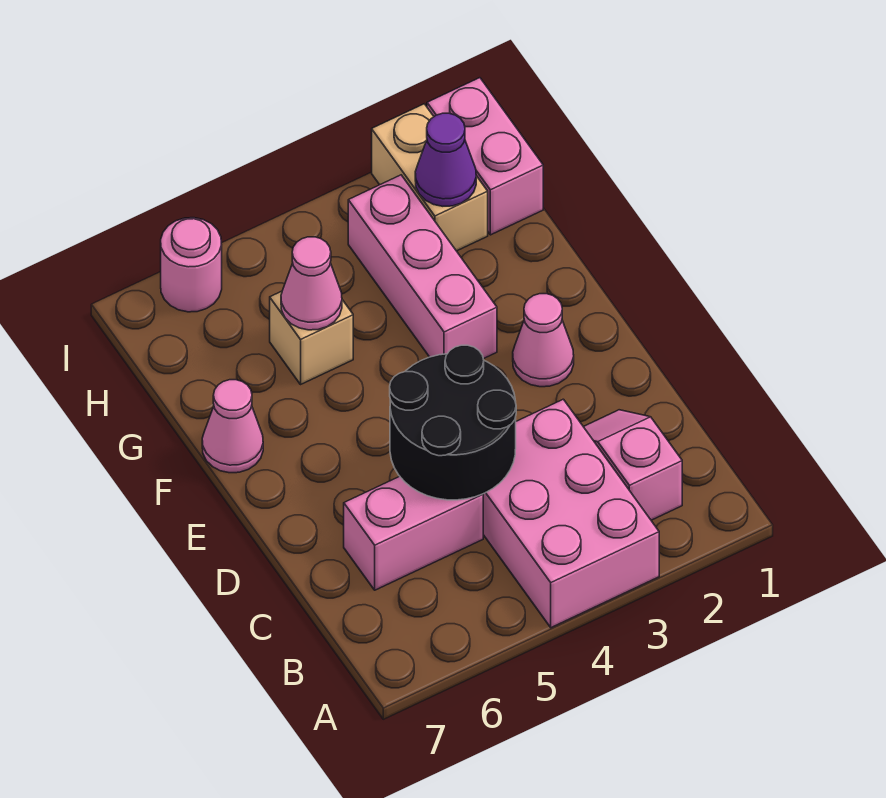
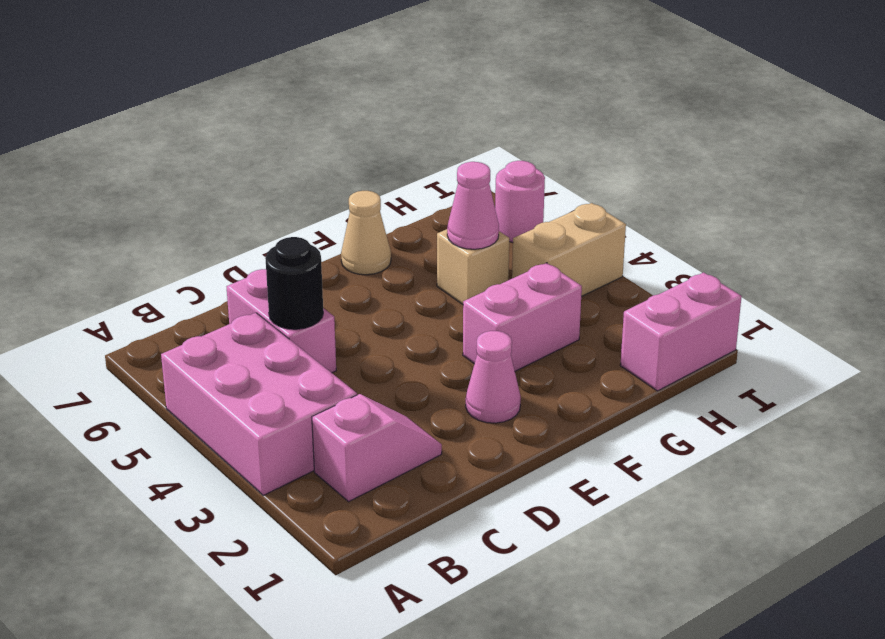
pink 2x3 brick [483,399,659,628] -> pink 2x3 brick turned to [161,313,357,495]
black 2x2 round brick [390,345,516,500] -> black 1x1 round brick [265,237,323,329]
pink 1x3 brick [348,175,497,359] -> pink 1x2 brick [463,263,582,371]
pink 1x1 cone [202,380,263,473] -> tan 1x1 cone [341,191,391,275]
tan 1x2 brick [372,104,488,251] -> tan 1x2 brick moved to [512,203,626,296]
purple 1x1 cone [415,113,476,206] -> none

